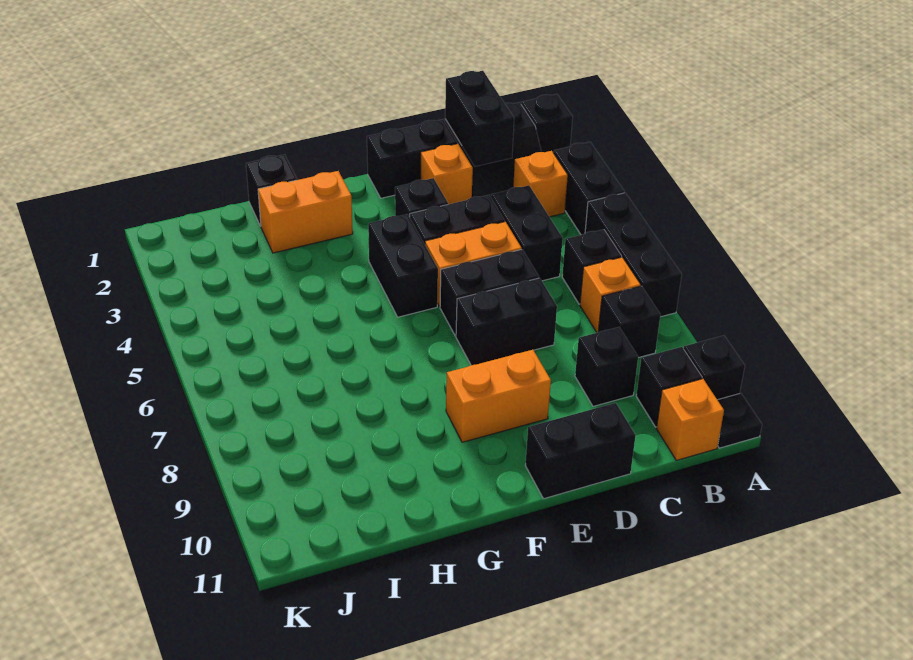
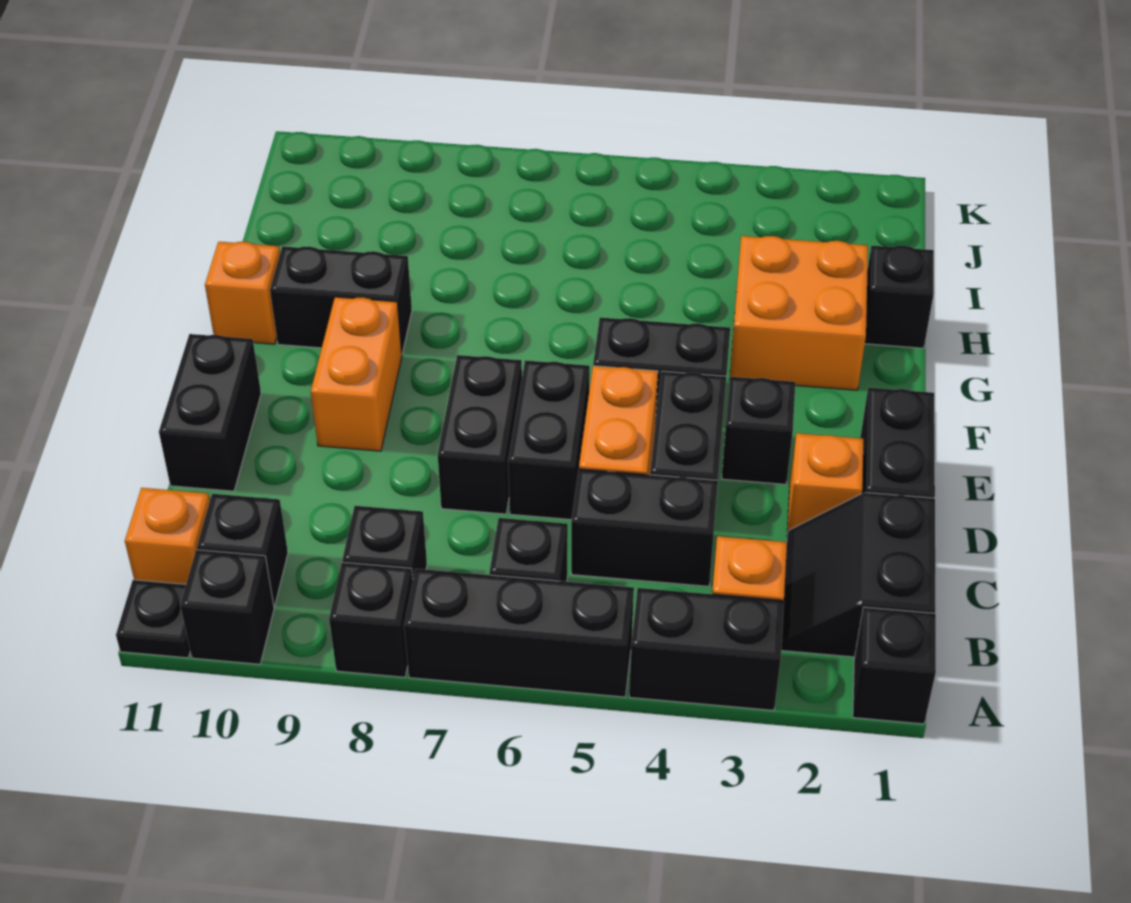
orange 1x1 brick [580,257,641,333] -> orange 1x1 brick moved to [205,242,280,344]
black 1x2 brick [445,71,514,167] -> black 1x2 brick moved to [270,246,412,354]
black 1x1 brick [575,327,638,406] -> black 1x1 brick moved to [329,562,413,677]
orange 1x2 brick [258,171,353,253] -> orange 2x2 brick [729,236,868,390]

